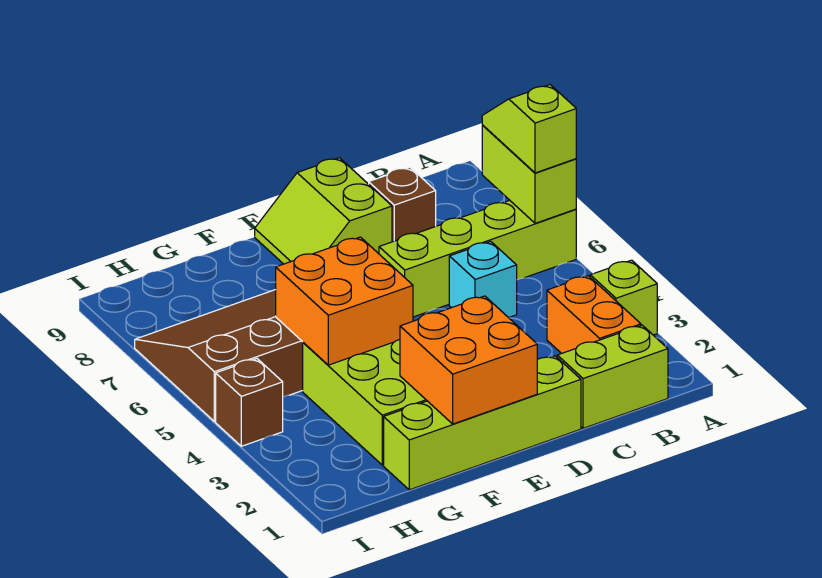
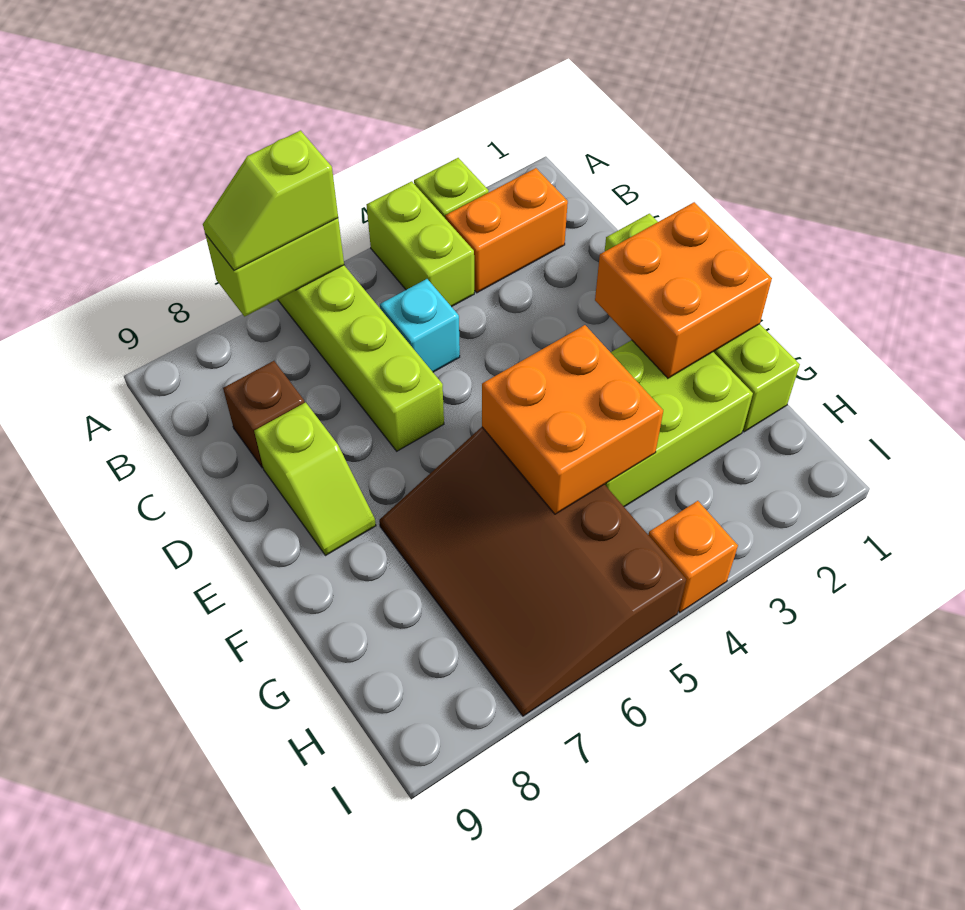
lime 1x2 brick [557,325,668,428] -> lime 1x2 brick moved to [367,181,474,307]
lime 2x2 slope [255,158,392,264] -> lime 1x2 slope [254,402,376,556]
brown 1x1 brick [216,359,283,446] -> orange 1x1 brick [649,501,738,613]

